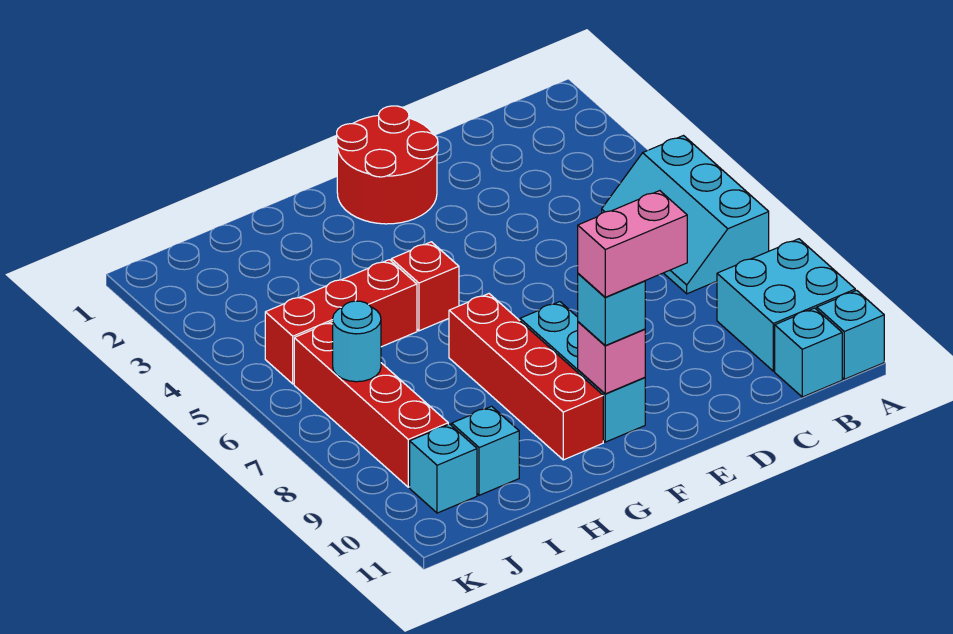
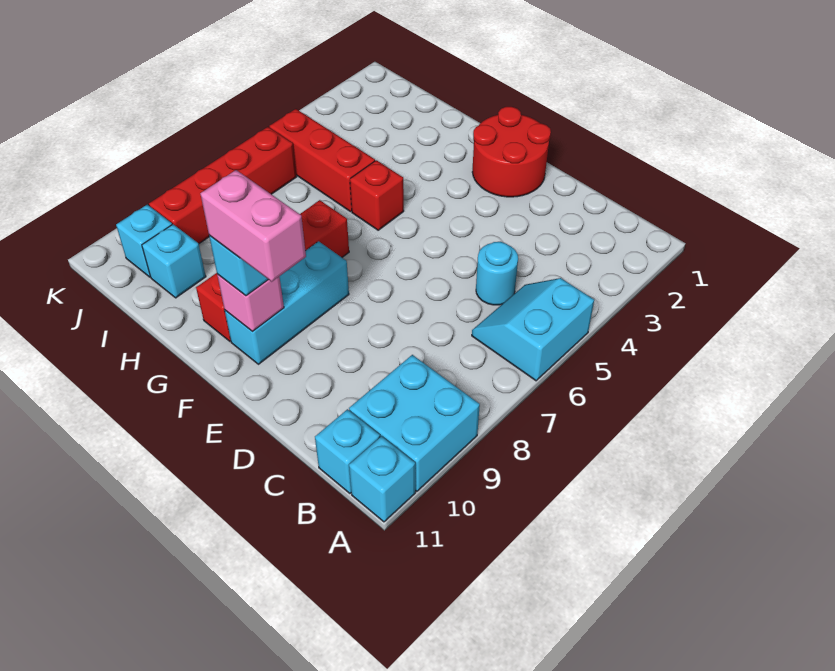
cyan 2x3 slope [602,136,769,294] -> cyan 2x2 slope [472,278,594,381]
cyan 1x1 round brick [333,301,381,382] -> cyan 1x1 round brick moved to [476,242,518,305]

